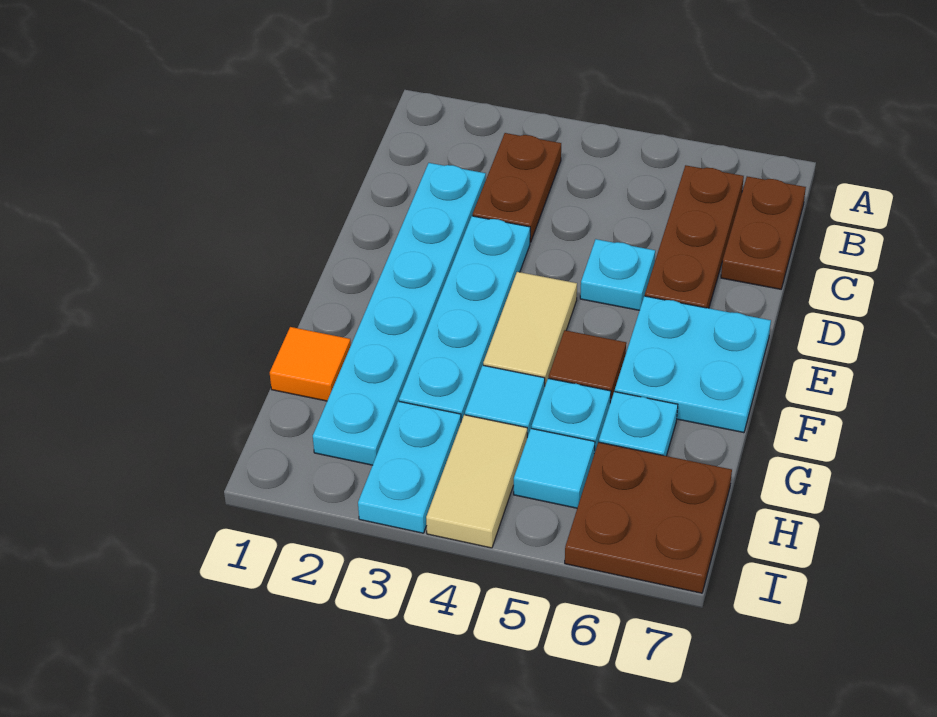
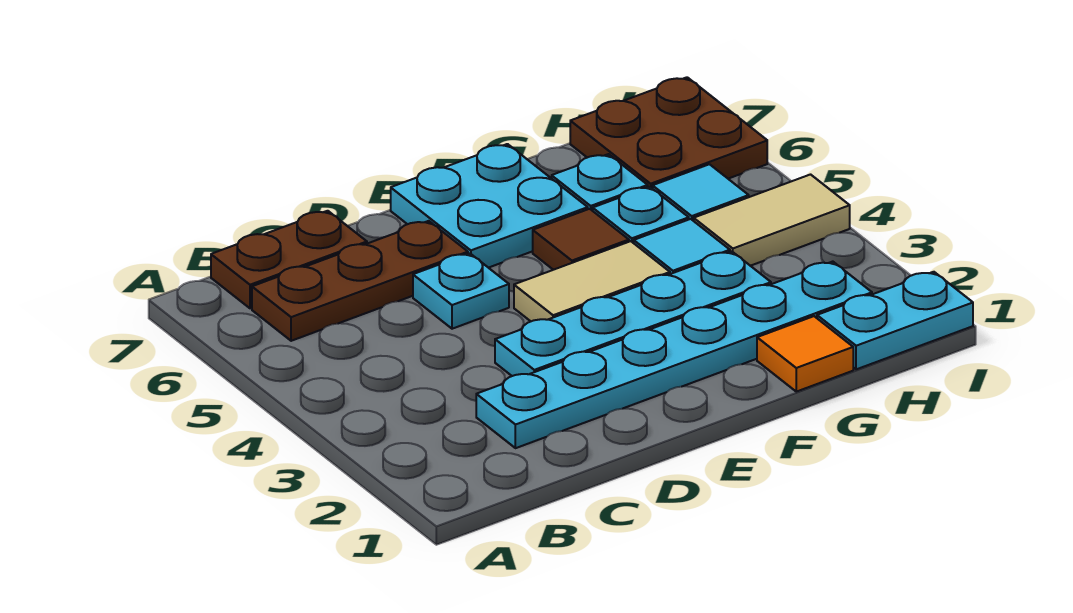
brown 1x2 plate [473,133,561,242] -> none
cyan 1x2 plate [358,401,461,533] -> cyan 1x2 plate moved to [817,272,973,369]

